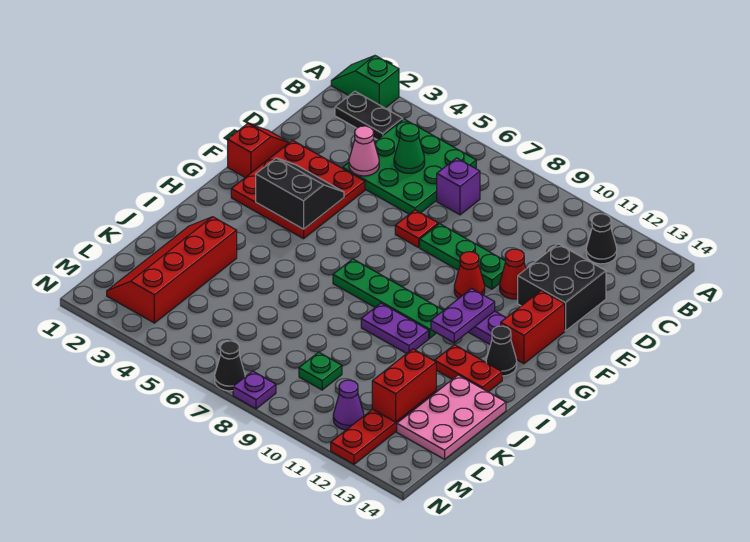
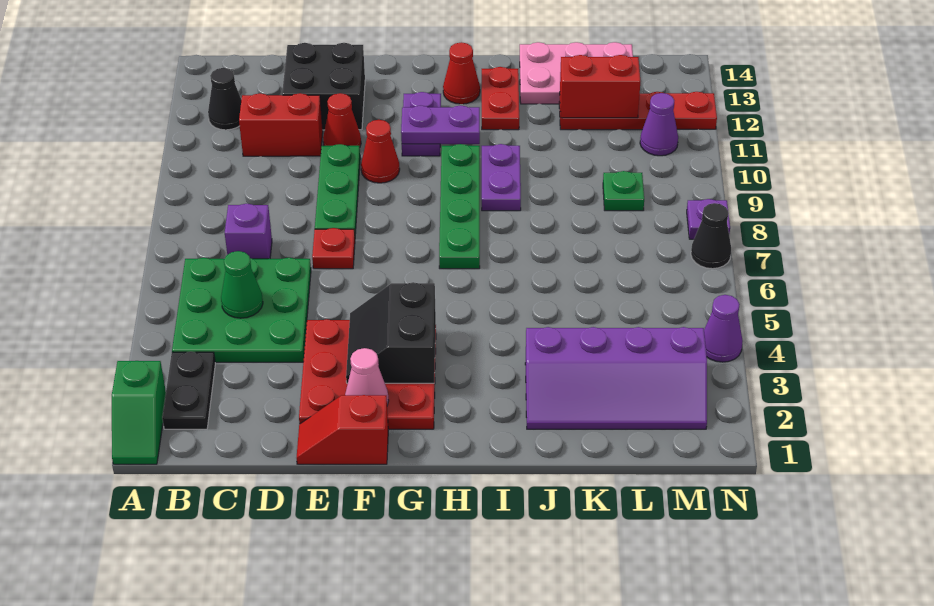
pink 1x1 cone [349,126,379,176] -> pink 1x1 cone moved to [345,348,389,405]
red 1x2 brick [501,290,565,364] -> red 1x2 brick moved to [239,93,323,156]
black 1x1 cone [486,326,517,376] -> red 1x1 cone [443,42,480,104]
red 2x4 slope [107,217,237,323] -> purple 2x4 slope [525,327,707,429]
none -> purple 1x1 cone [704,295,743,362]

